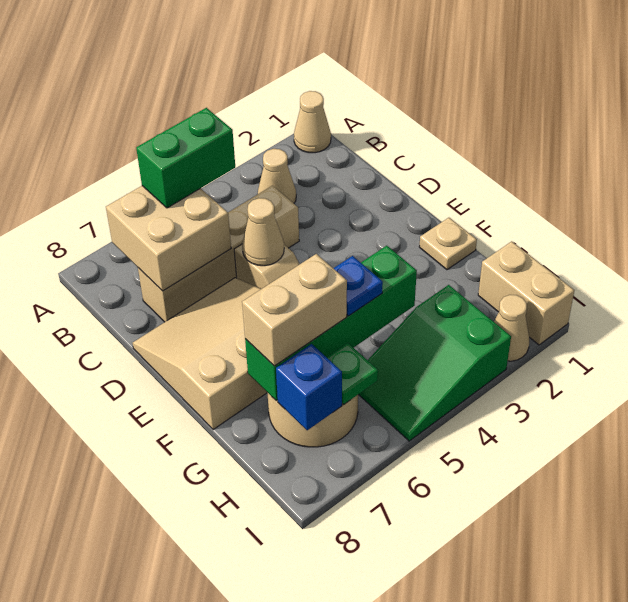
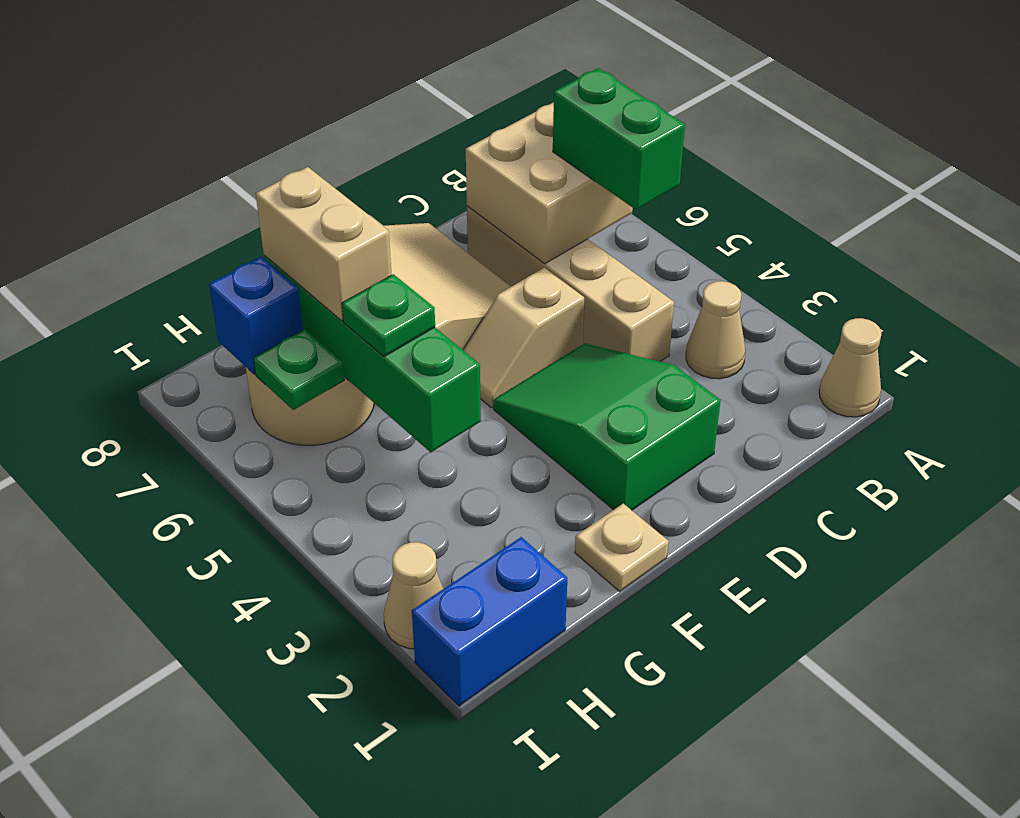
tan 1x1 cone [242,198,284,266] -> none
blue 1x1 plate [334,256,383,316] -> green 1x1 plate [342,274,435,357]
tan 1x2 brick [478,241,574,345] -> blue 1x2 brick [412,537,567,706]
green 2x3 slope [358,285,511,441] -> green 2x3 slope moved to [493,343,721,510]

